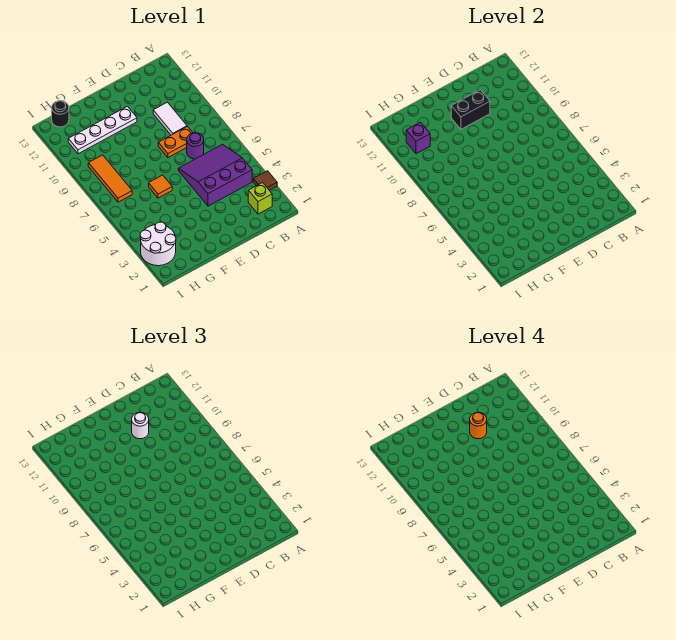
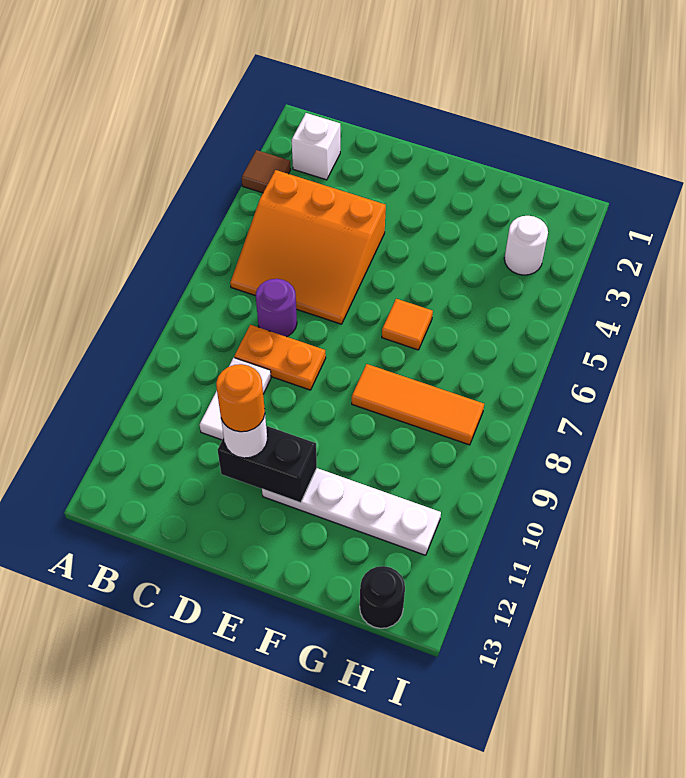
lime 1x1 brick [248,183,272,214] -> white 1x1 brick [292,113,340,180]
purple 3x3 slope [178,144,252,206] -> orange 3x3 slope [230,170,386,324]
white 2x2 round brick [140,222,176,266] -> white 1x1 round brick [504,216,548,275]
orange 1x3 tile [88,155,132,202] -> orange 1x3 tile turned to [352,364,484,445]
purple 1x1 brick [406,122,430,154] -> none

